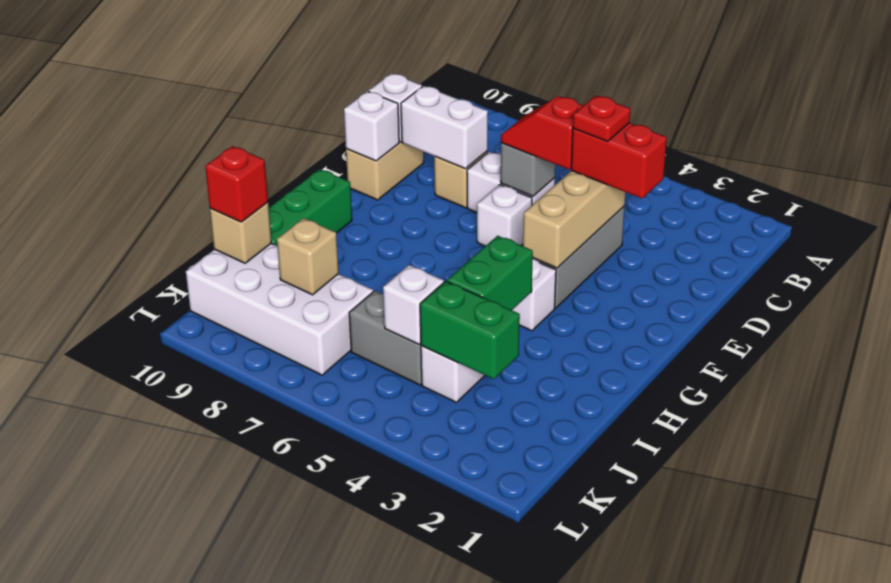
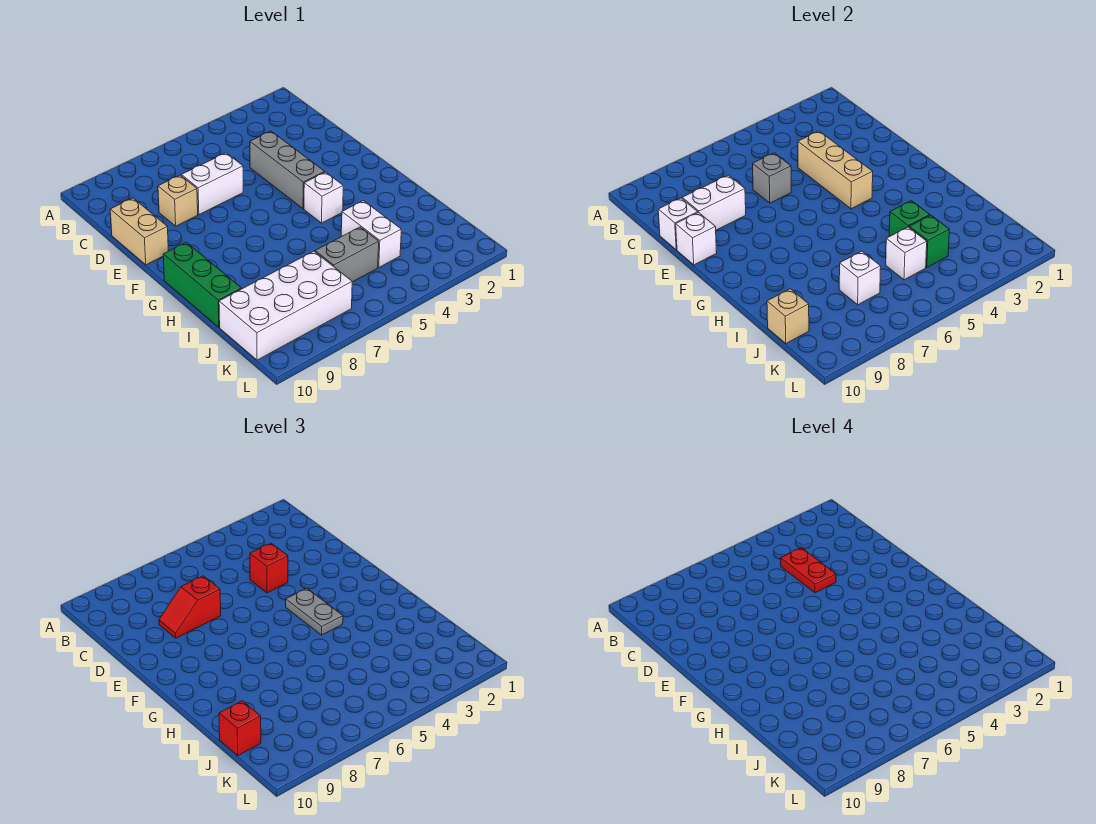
red 1x2 brick [571,123,667,198] -> red 1x1 brick [250,543,288,593]
red 1x1 plate [573,96,630,141] -> red 1x2 plate [781,548,836,593]
red 1x2 slope [501,96,584,170] -> red 1x2 slope moved to [159,576,221,638]
white 1x1 brick [477,185,532,246] -> white 1x1 brick moved to [839,251,881,305]
none -> grey 1x2 plate [286,588,343,635]
green 1x2 brick [447,236,533,310] -> green 1x1 brick [889,201,930,236]
green 1x2 brick [420,281,520,379] -> green 1x1 brick [909,215,949,267]
tan 1x1 brick [277,218,339,295] -> none

